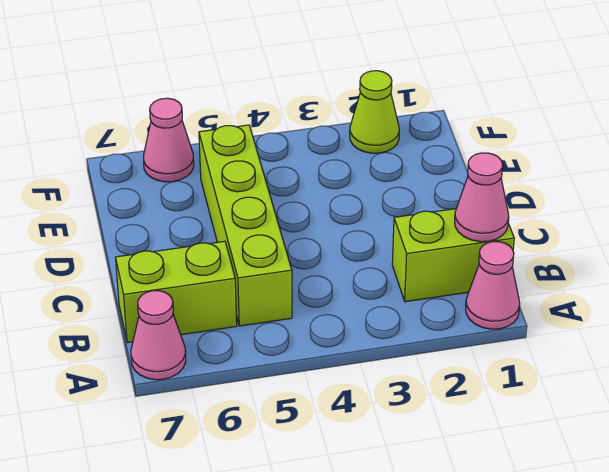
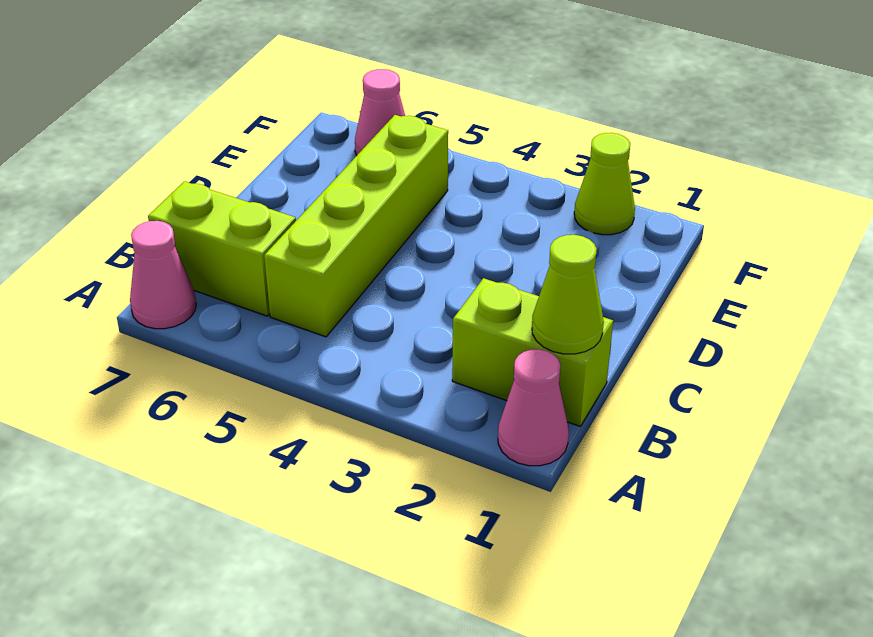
pink 1x1 cone [455,153,509,242] -> lime 1x1 cone [532,235,604,354]

